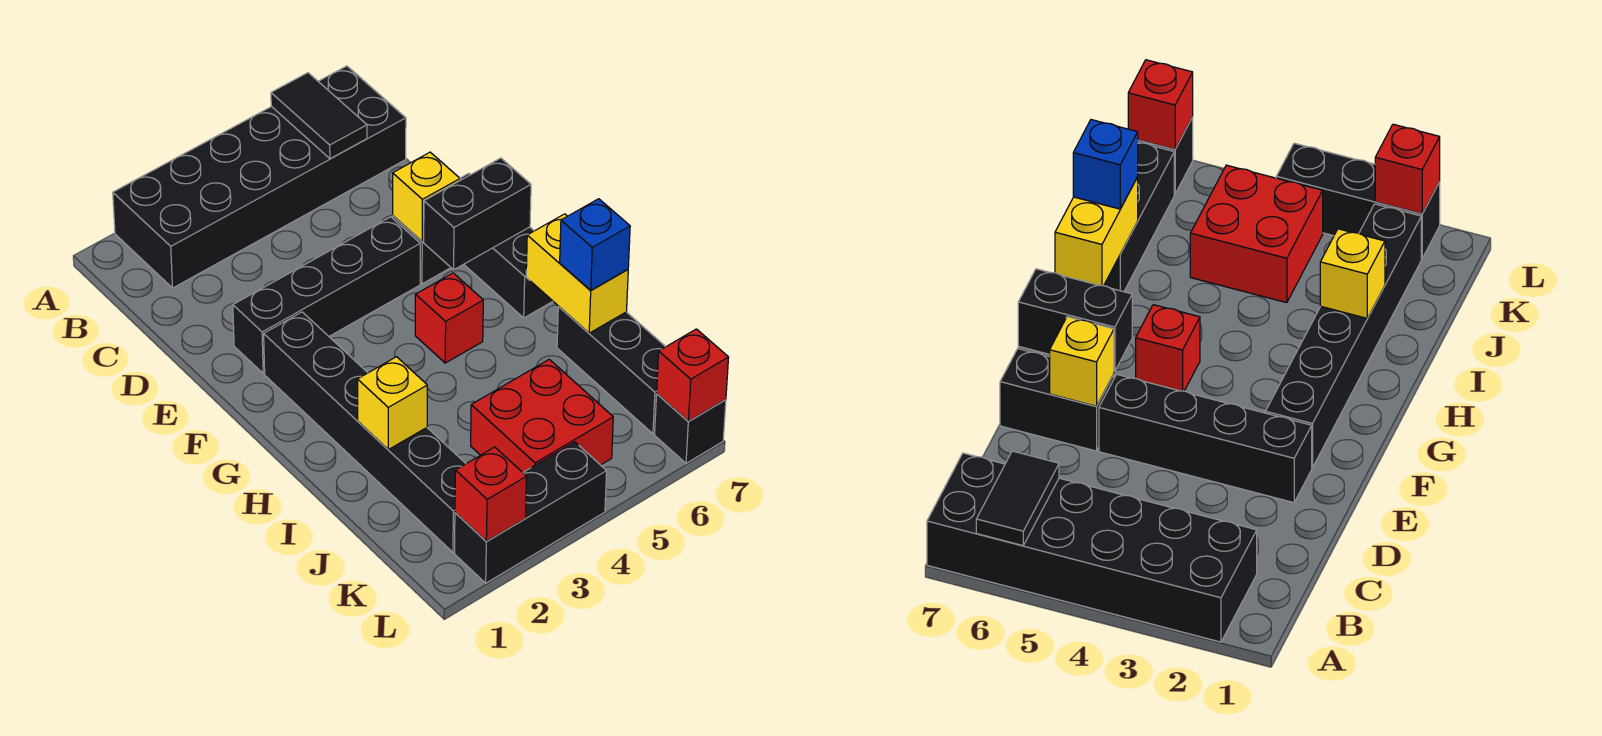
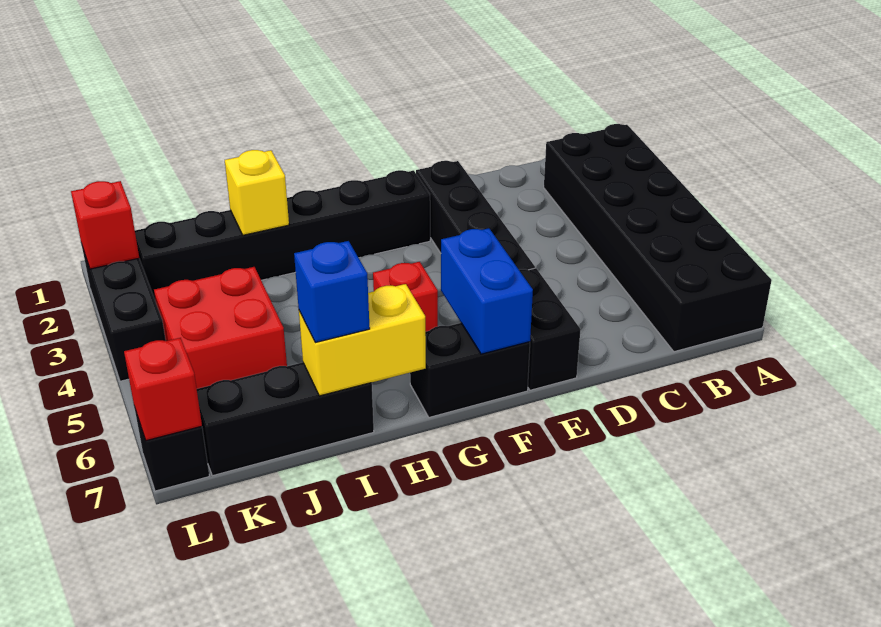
black 1x2 tile [271,73,367,159] -> none
yellow 1x1 brick [393,152,460,242] -> none
black 1x2 brick [424,158,531,270] -> blue 1x2 brick [441,228,533,354]

